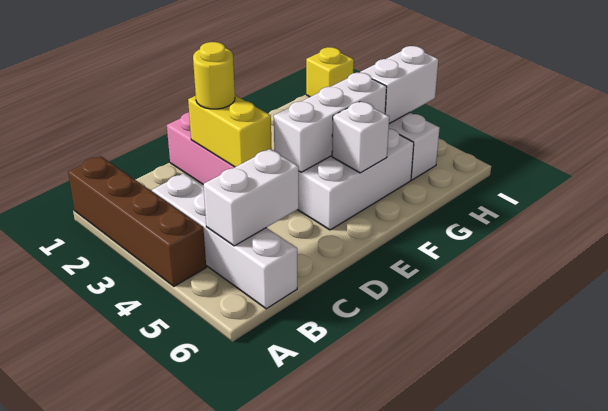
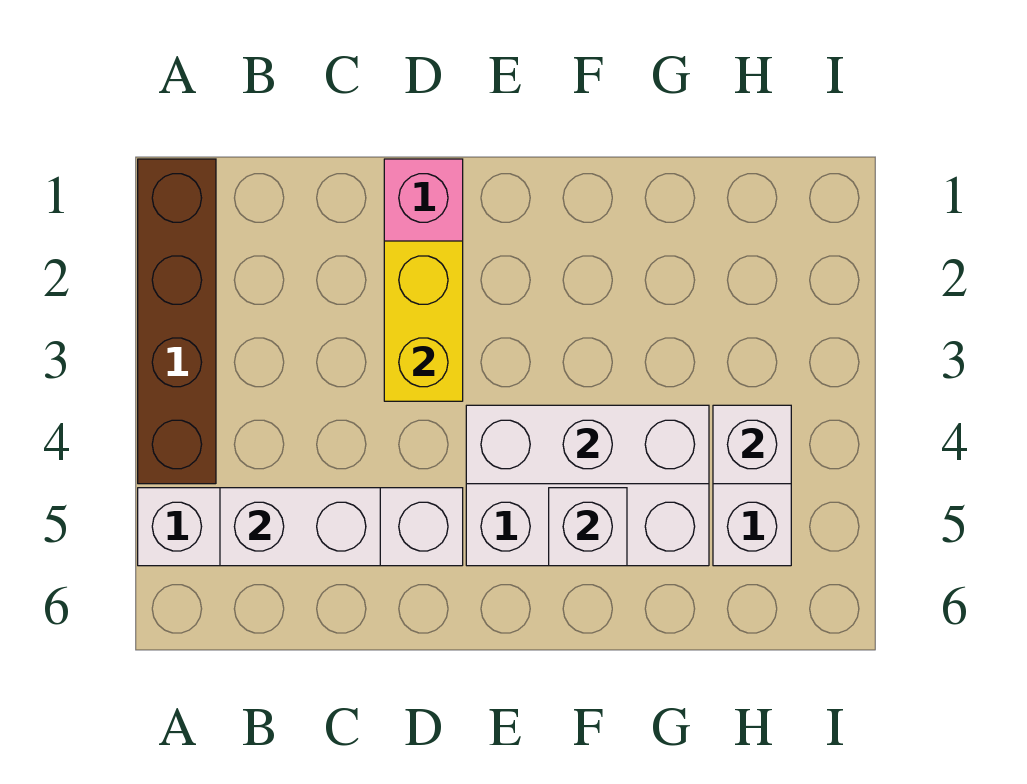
white 1x4 brick [152,173,297,309] -> white 1x4 brick turned to [138,488,463,566]
yellow 1x1 round brick [193,42,235,109] -> none
white 1x2 brick [361,46,438,124] -> white 1x1 brick [713,405,791,484]
yellow 1x1 brick [306,47,354,97] -> none

